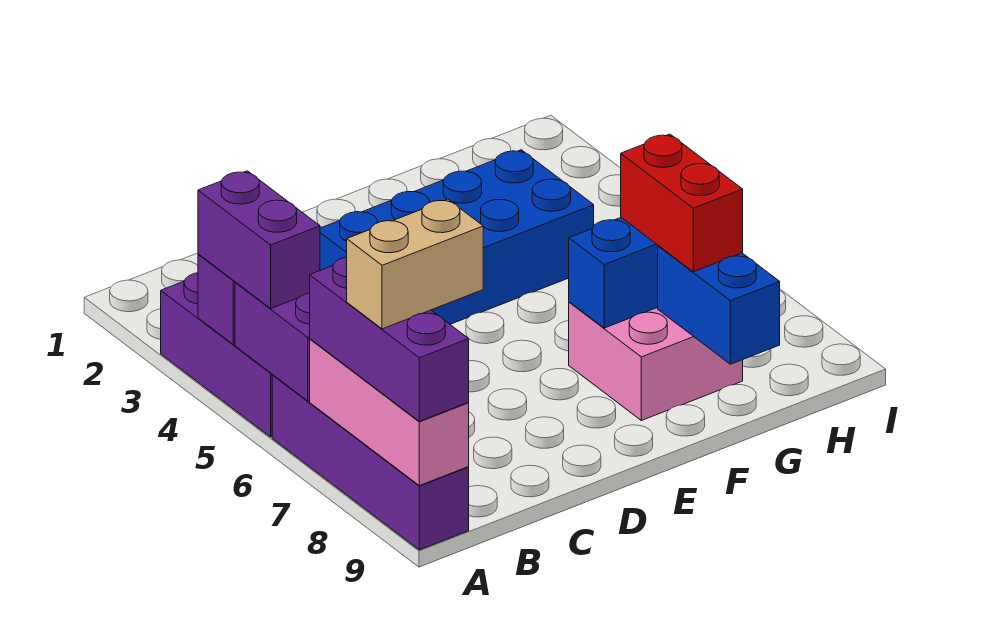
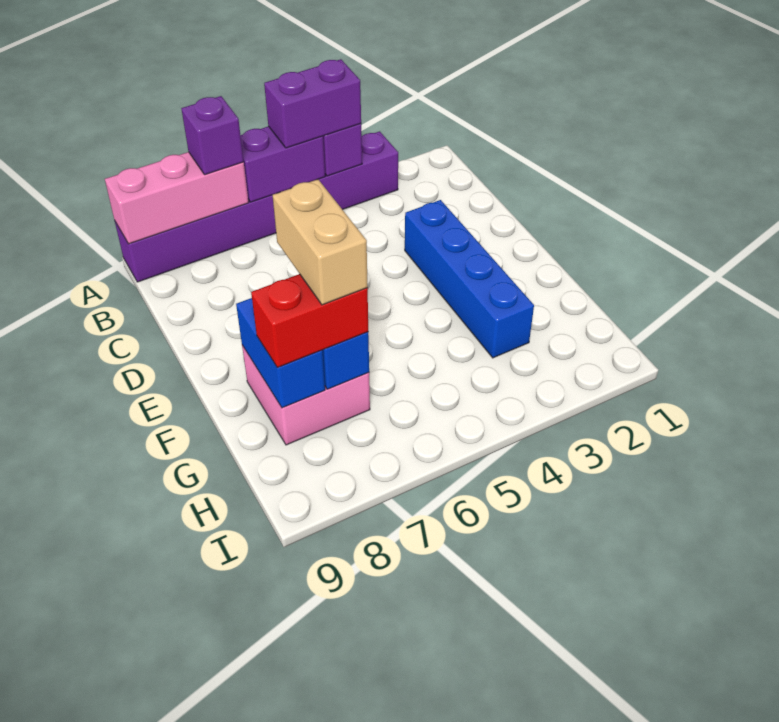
purple 1x3 brick [310,257,469,421] -> purple 1x1 brick [181,96,244,175]
tan 1x2 brick [347,199,483,329] -> tan 1x2 brick moved to [273,179,368,305]
blue 2x4 brick [320,150,594,324] -> blue 1x4 brick [405,200,534,358]
blue 1x2 brick [658,246,780,364] -> blue 1x2 brick turned to [236,298,325,408]

